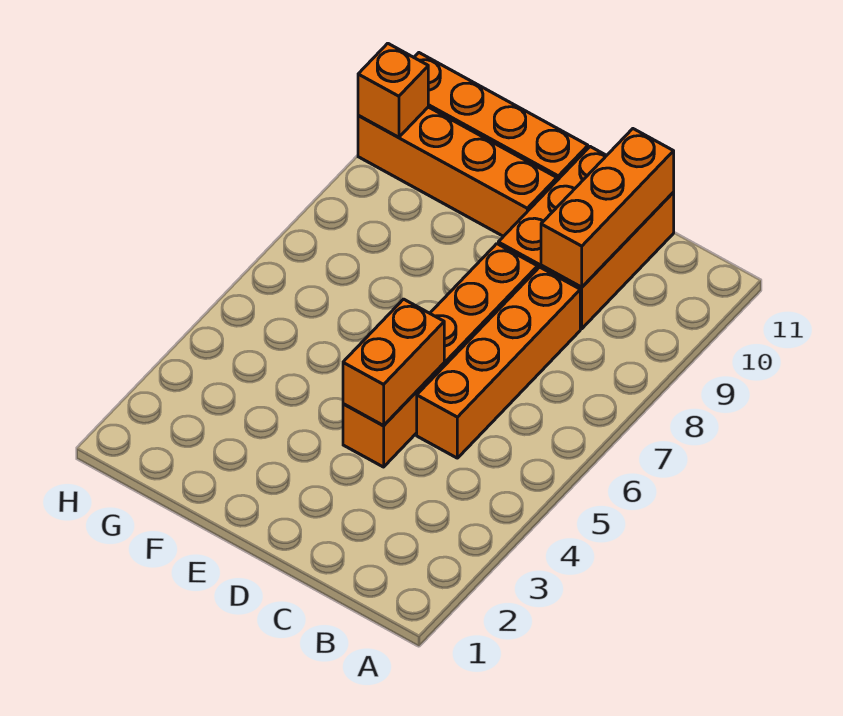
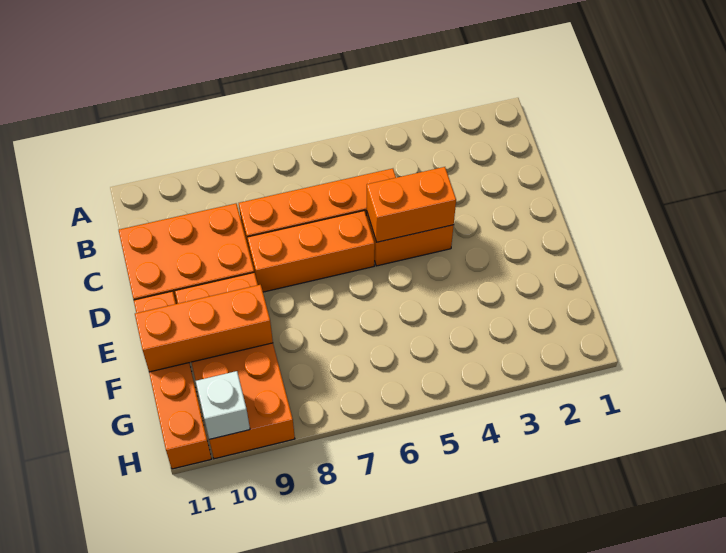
orange 1x3 brick [541,129,674,287] -> orange 1x3 brick moved to [135,285,273,372]
orange 1x4 brick [358,107,557,236] -> orange 2x4 brick [175,272,295,459]
orange 1x1 brick [358,43,428,137] -> white 1x1 brick [196,371,250,439]

